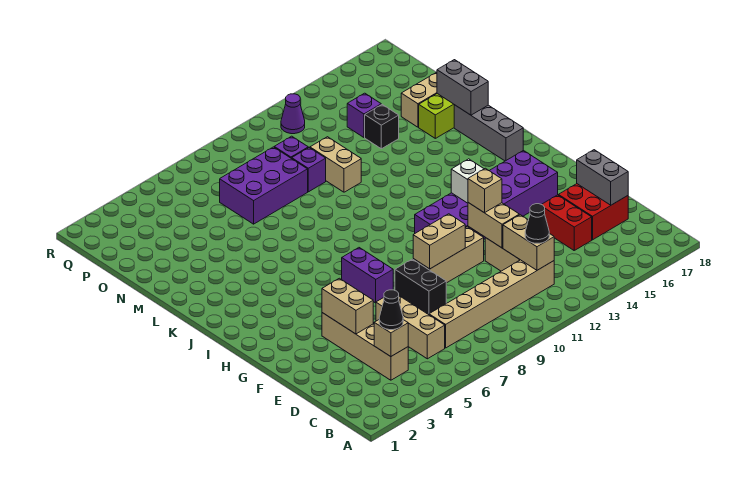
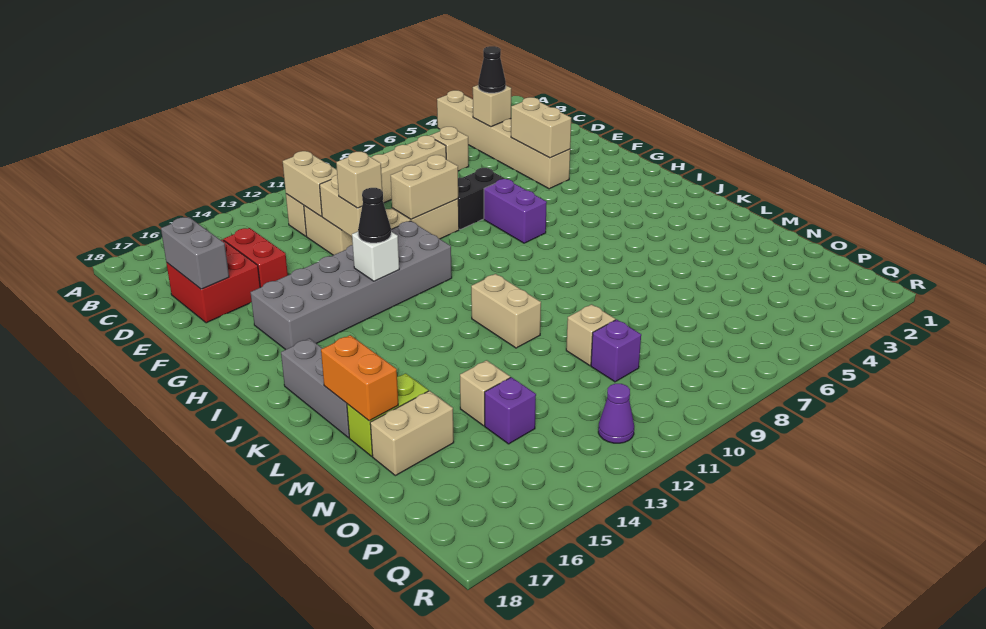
tan 1x4 brick [322,313,408,380] -> tan 1x6 brick [437,90,570,189]
tan 1x3 brick [376,296,445,359] -> tan 1x1 brick [430,127,469,171]
black 1x1 cone [525,204,549,243] -> black 1x1 cone moved to [358,188,391,243]
black 1x2 brick [395,259,446,315] -> black 1x2 brick turned to [458,168,505,230]
purple 2x6 brick [415,150,558,239] -> grey 2x6 brick [250,221,452,350]
grey 1x2 brick [437,60,488,115] -> orange 1x2 brick [321,335,398,421]
tan 1x2 brick [310,137,361,192] -> tan 1x2 brick moved to [471,274,541,348]
purple 2x3 brick [220,147,308,224] -> none
purple 1x1 brick [292,148,326,192] -> tan 1x1 brick [566,304,615,365]
black 1x1 brick [365,105,399,149] -> tan 1x1 brick [460,360,510,426]

